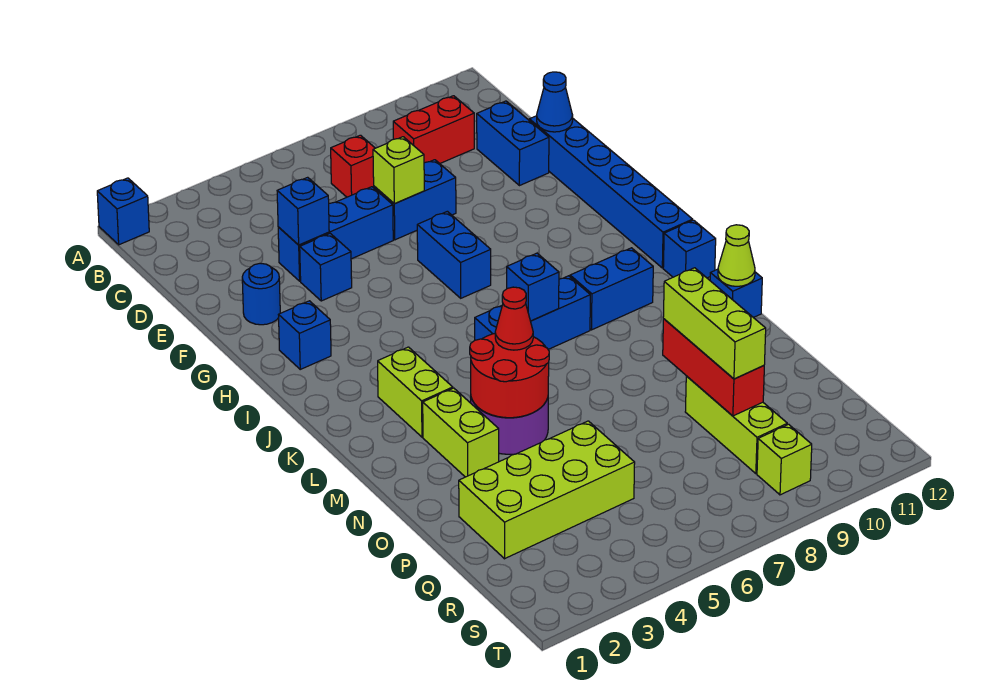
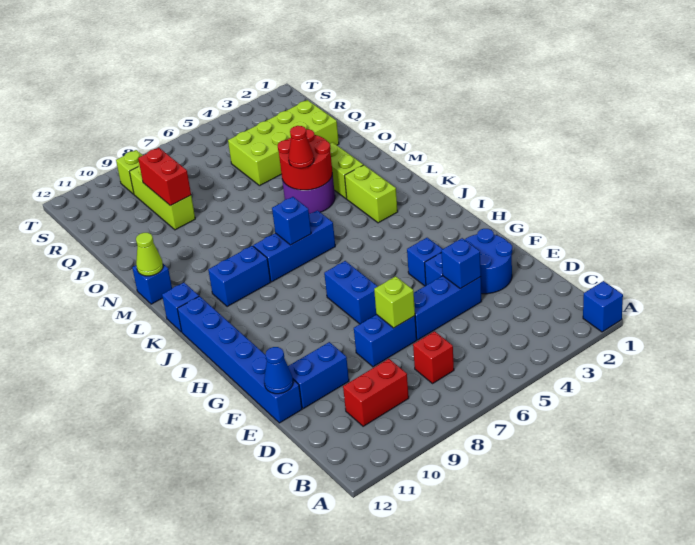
blue 1x2 brick [477,101,549,186] -> blue 1x2 brick turned to [288,342,349,409]
blue 1x1 round brick [242,263,280,325] -> blue 2x2 round brick [465,229,512,294]
blue 1x1 brick [279,301,331,369] -> blue 1x1 brick moved to [407,238,442,286]
red 1x3 brick [663,319,764,416] -> red 1x2 brick [138,148,191,206]
lime 1x3 brick [663,268,766,379] -> none

